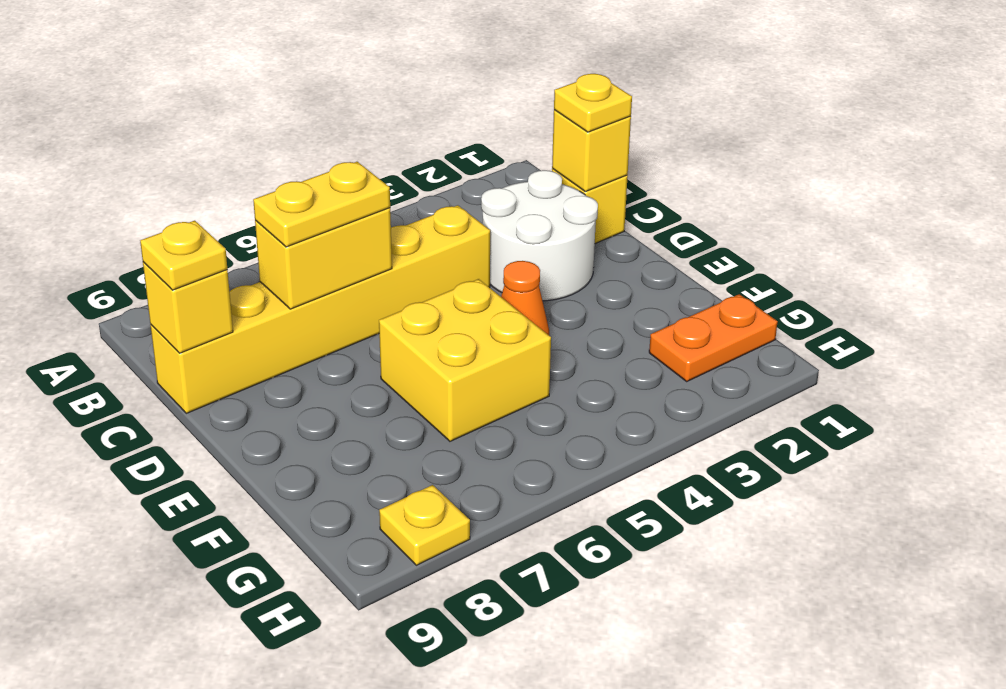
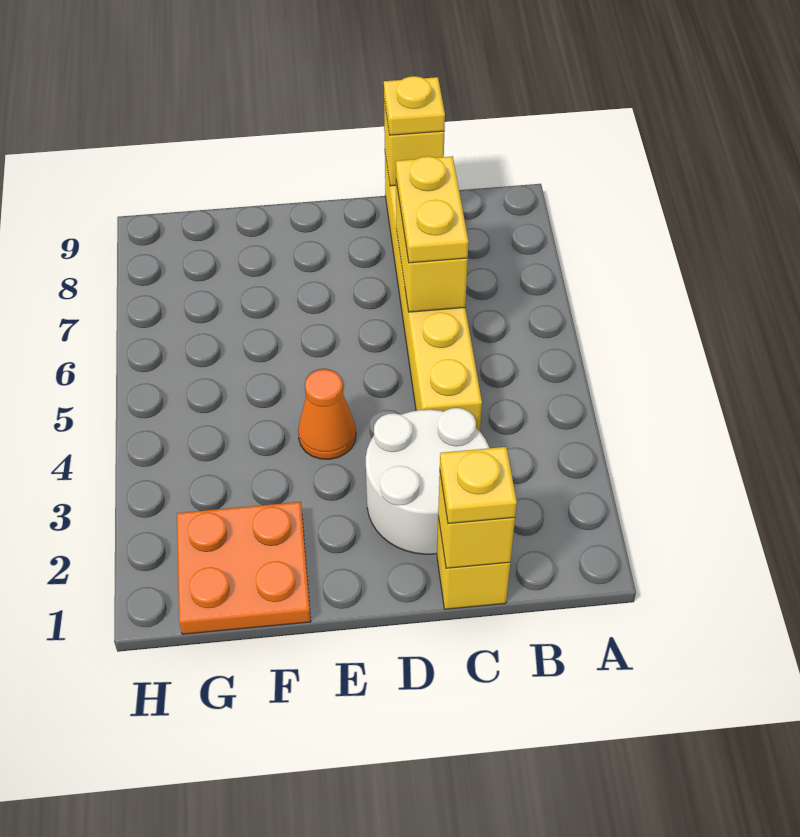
yellow 2x2 brick [379,279,551,441] -> none
orange 1x2 plate [649,294,778,381] -> orange 2x2 plate [177,502,311,634]
yellow 1x1 plate [379,485,470,565] -> none

